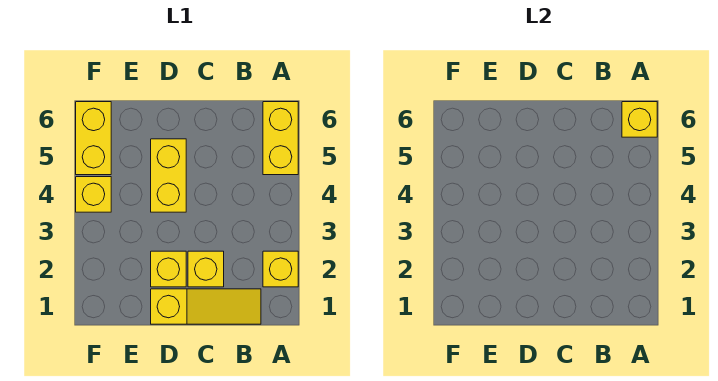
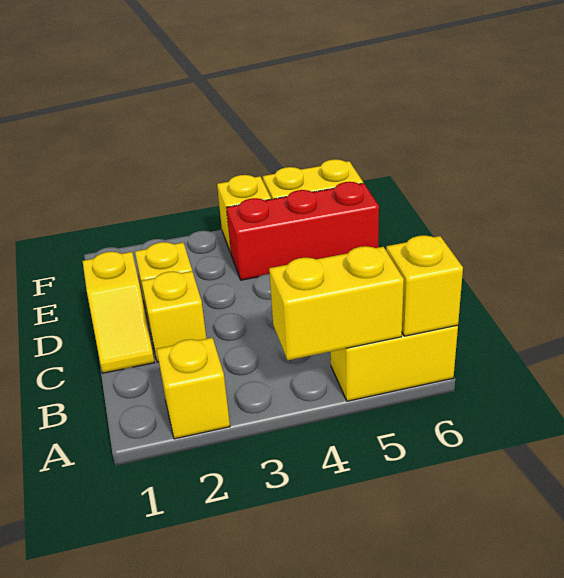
yellow 1x3 slope [151,289,261,324] -> yellow 1x2 slope [83,252,154,373]
yellow 1x2 brick [151,139,186,212] -> yellow 1x2 brick moved to [269,246,404,360]
none -> red 1x3 brick [226,182,379,280]

